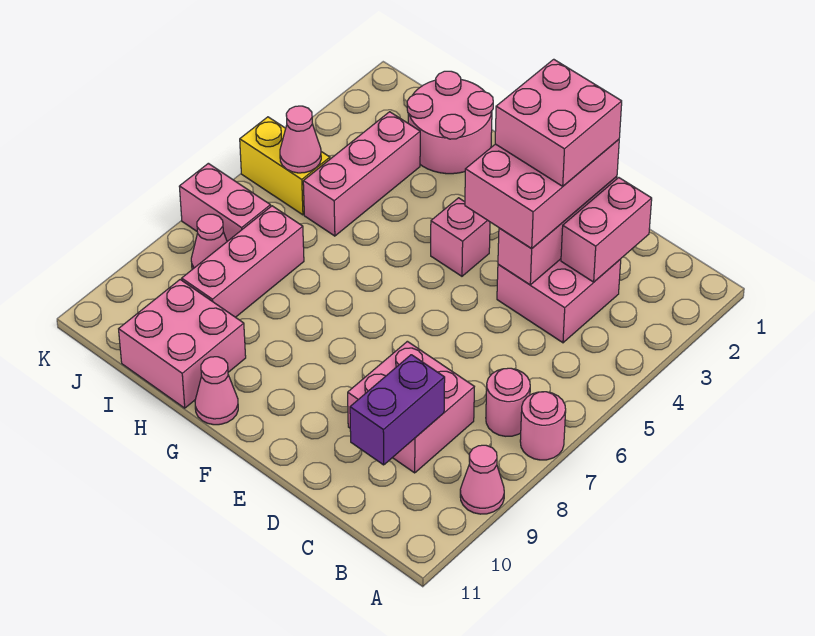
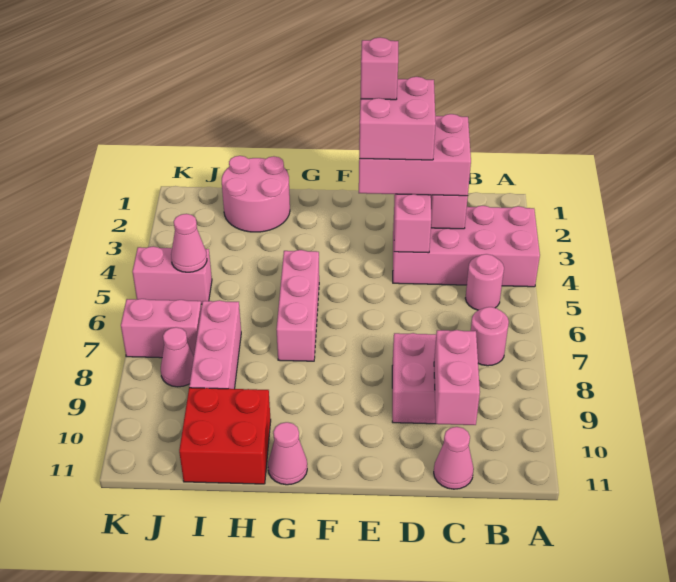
pink 1x1 round brick [520,392,566,460] -> pink 1x1 round brick moved to [465,254,504,310]
pink 1x1 cone [460,445,504,514] -> pink 1x1 cone moved to [434,427,474,489]
pink 2x2 brick [497,259,621,343] -> pink 2x4 brick [393,206,540,287]
purple 1x2 brick [350,355,445,465] -> pink 1x2 brick [434,330,480,425]
pink 2x3 brick [465,140,619,249] -> pink 2x3 brick turned to [359,114,471,196]
pink 1x1 brick [431,198,490,276] -> pink 1x1 brick moved to [361,37,398,100]
pink 2x2 brick [119,280,246,408] -> red 2x2 brick [179,388,271,484]
pink 1x3 brick [303,112,420,236] -> pink 1x3 brick moved to [276,250,319,361]
yellow 1x2 brick [240,117,330,215] -> pink 1x2 brick [132,246,212,304]

